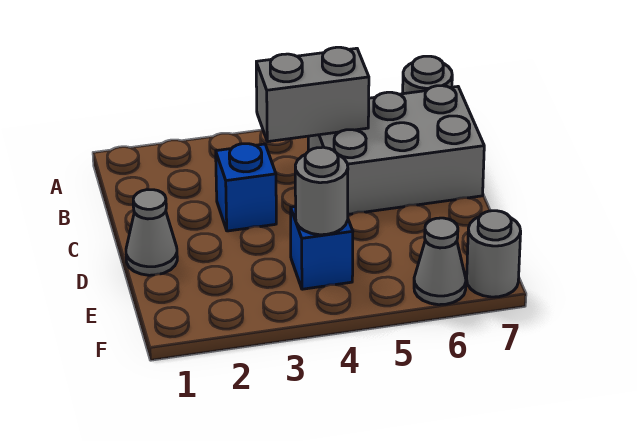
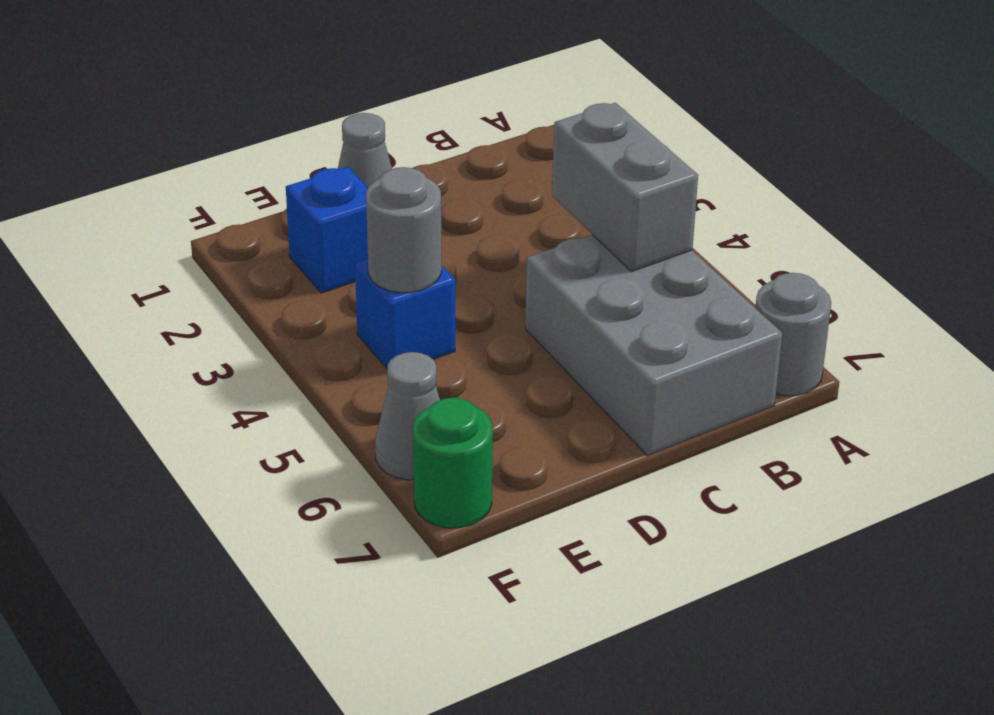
blue 1x1 brick [216,144,276,231] -> blue 1x1 brick moved to [286,167,368,293]
grey 1x1 round brick [467,211,521,297] -> green 1x1 round brick [413,398,493,528]

